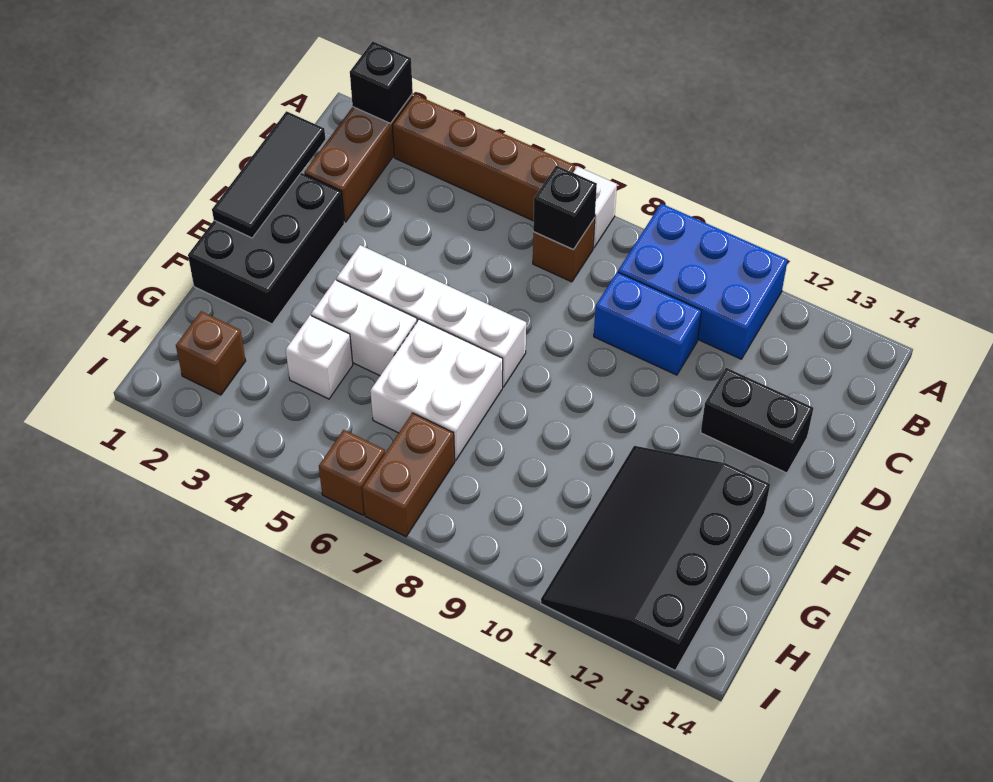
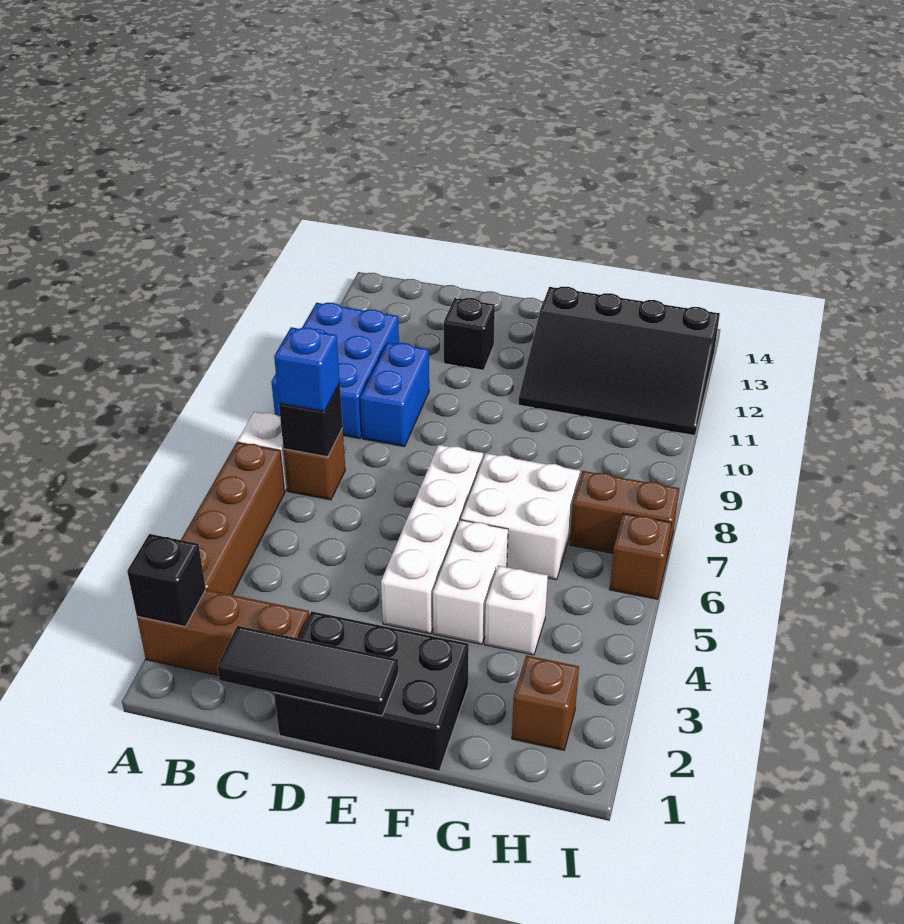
none -> blue 1x1 brick [274,327,340,411]
black 1x2 brick [701,368,813,473] -> black 1x1 brick [444,298,495,370]

